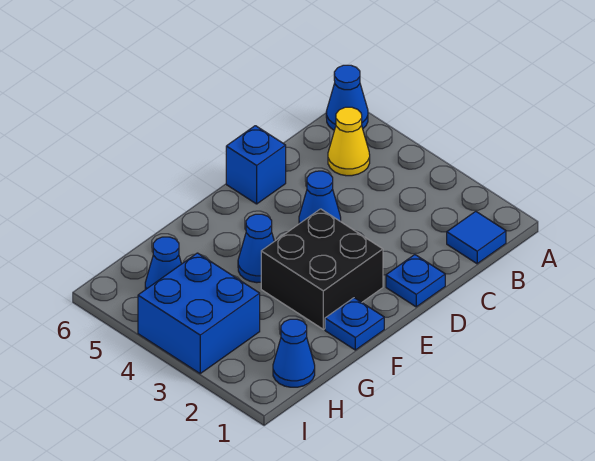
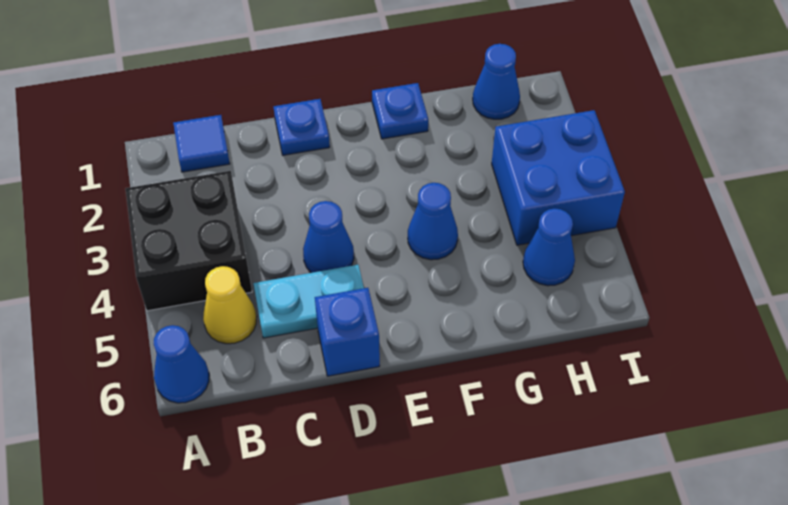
none -> cyan 1x2 plate [253,265,364,338]
black 2x2 brick [261,209,383,329] -> black 2x2 brick moved to [125,171,252,311]

